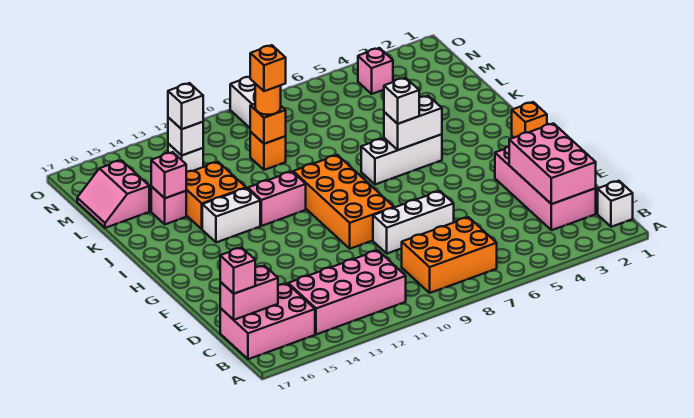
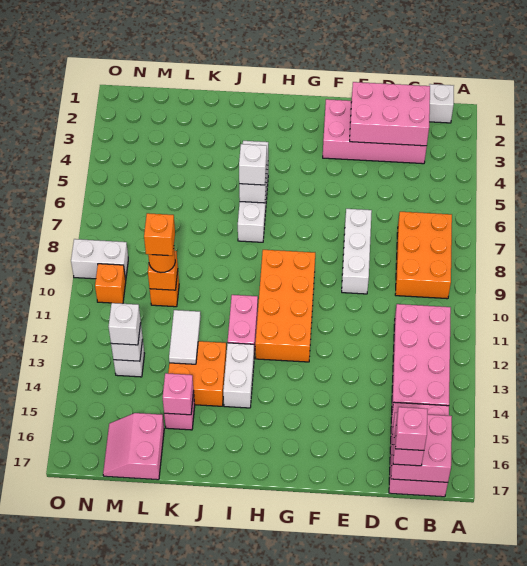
pink 1x2 brick [220,265,278,320] -> pink 2x2 brick [391,413,452,482]
orange 2x4 brick [293,155,394,249] -> orange 2x4 brick turned to [255,250,315,362]
orange 1x1 brick [512,102,547,138] -> orange 1x1 brick moved to [95,264,126,304]
none -> white 1x2 tile [169,310,201,364]
pink 2x2 slope [77,160,149,228] -> pink 2x2 slope turned to [103,413,164,480]
pink 1x1 brick [358,48,393,94] -> pink 1x1 brick moved to [395,407,427,450]

